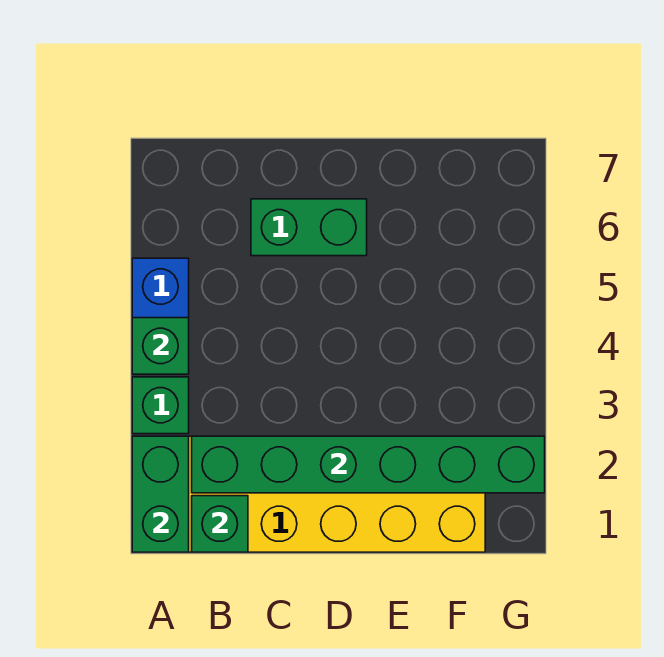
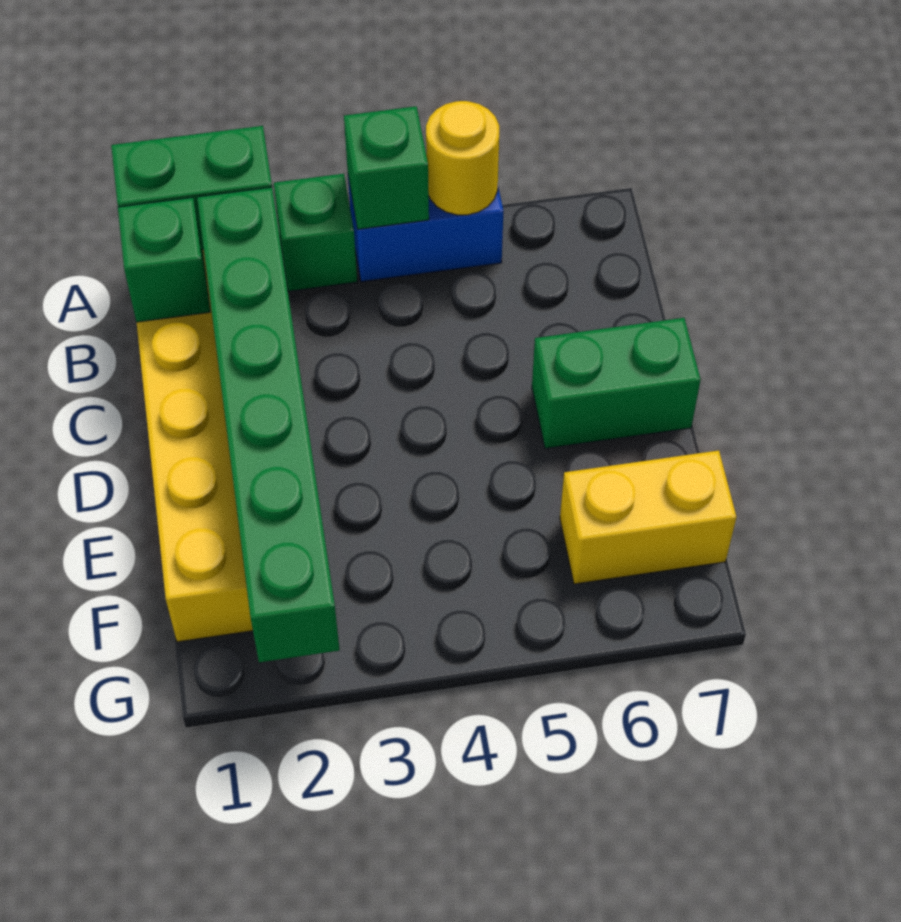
none -> yellow 1x1 round brick [426,101,499,215]
green 1x2 brick [251,199,367,256] -> green 1x2 brick turned to [532,318,701,448]
none -> yellow 1x2 brick [560,450,737,584]

